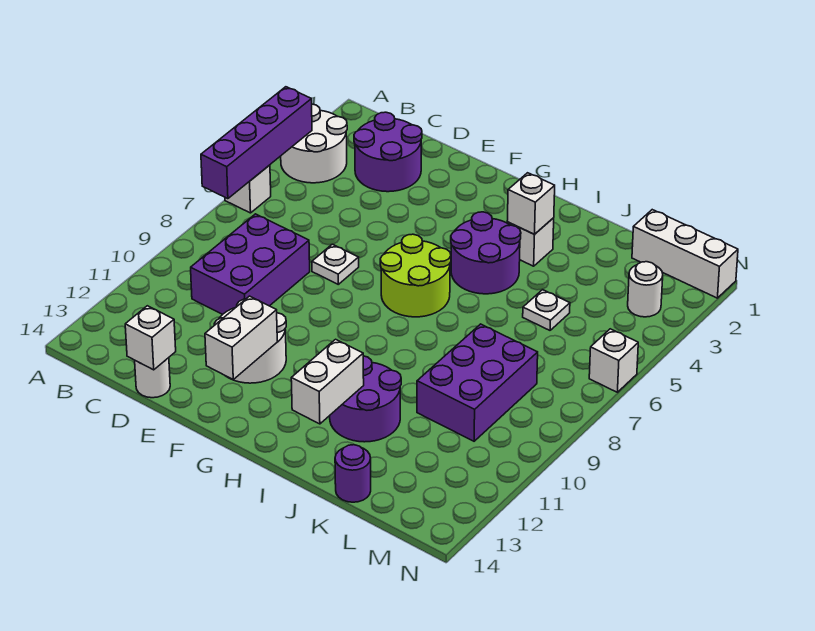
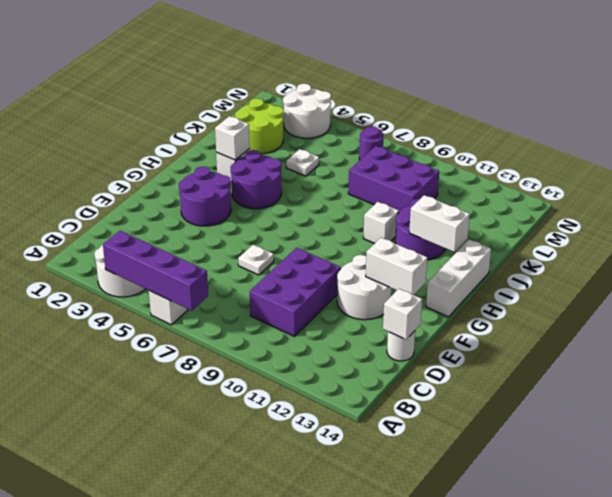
purple 2x2 round brick [354,112,422,192] -> purple 2x2 round brick moved to [179,167,231,226]
purple 2x3 brick [191,214,310,314] -> purple 2x3 brick turned to [250,248,341,336]
lime 2x2 round brick [380,234,451,317] -> lime 2x2 round brick moved to [235,98,284,154]
purple 1x1 round brick [335,445,371,502] -> purple 1x1 round brick moved to [359,127,384,160]
white 1x3 brick [632,210,738,298] -> white 1x3 brick moved to [426,240,491,317]
white 1x1 round brick [628,262,663,317] -> white 2x2 round brick [283,84,331,138]
white 1x1 brick [589,329,638,392] -> white 1x1 brick moved to [363,202,399,243]

